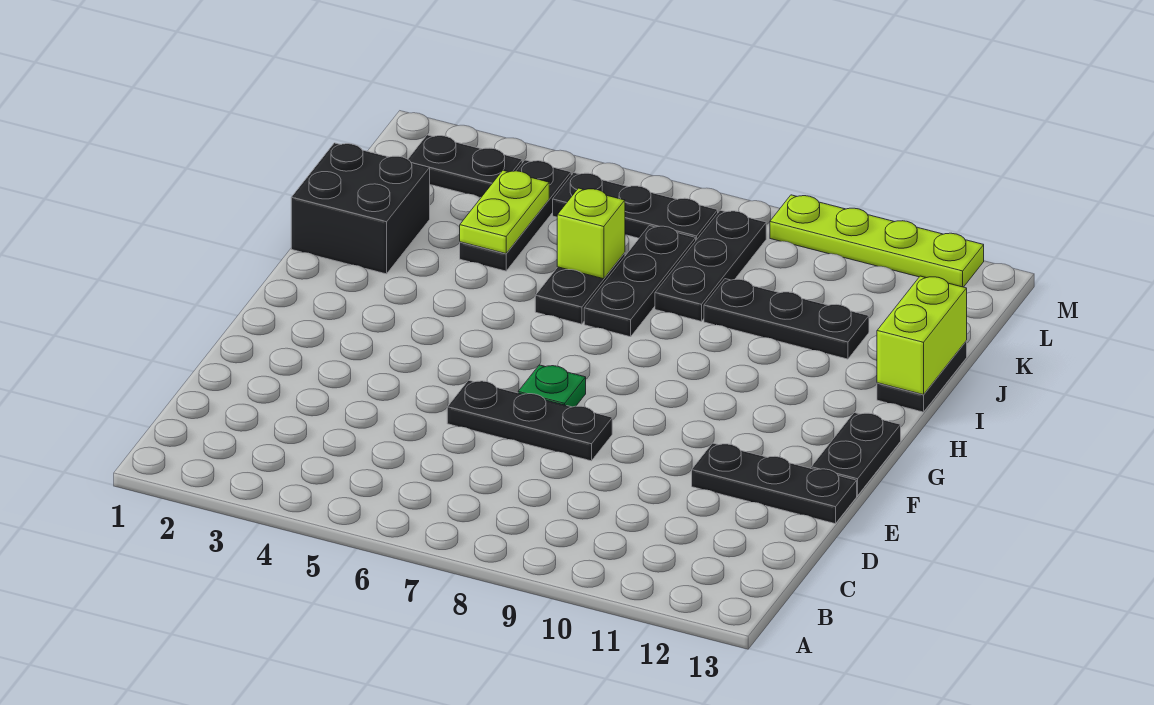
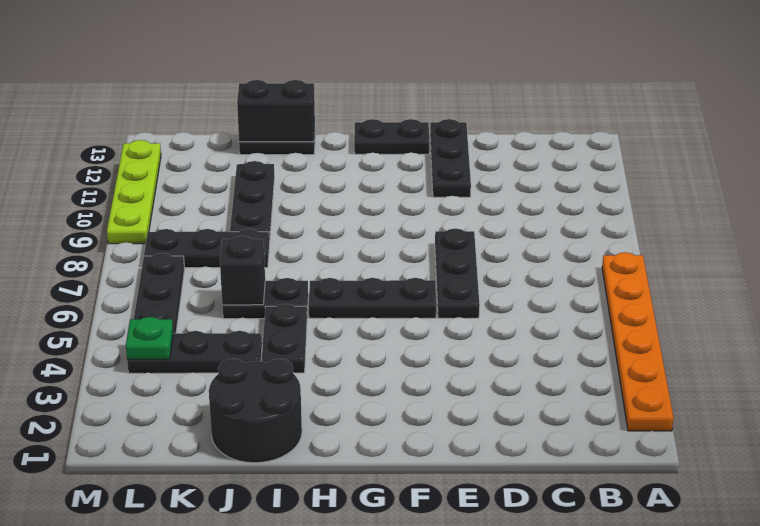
none -> orange 1x6 plate [602,252,674,431]
green 1x1 plate [518,365,586,407] -> green 1x1 plate moved to [126,317,173,359]
black 2x2 brick [291,143,430,274] -> black 2x2 round brick [209,359,302,463]
black 1x3 plate [584,226,696,337] -> black 1x3 plate moved to [309,278,436,318]
lime 1x2 brick [877,276,967,395] -> black 1x2 brick [237,80,315,142]
lime 1x2 plate [460,170,549,253] -> none
lime 1x1 brick [557,188,625,279] -> black 1x1 brick [220,236,265,305]
black 1x2 plate [408,135,522,198] -> black 1x2 plate moved to [262,304,307,373]

